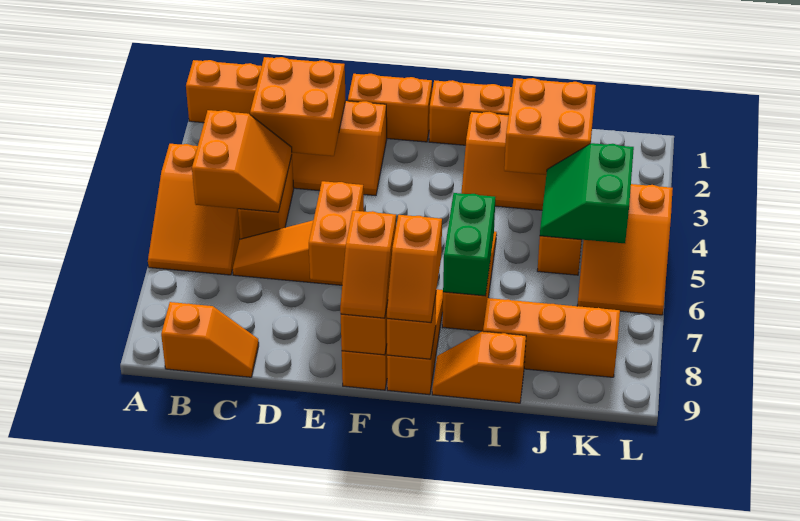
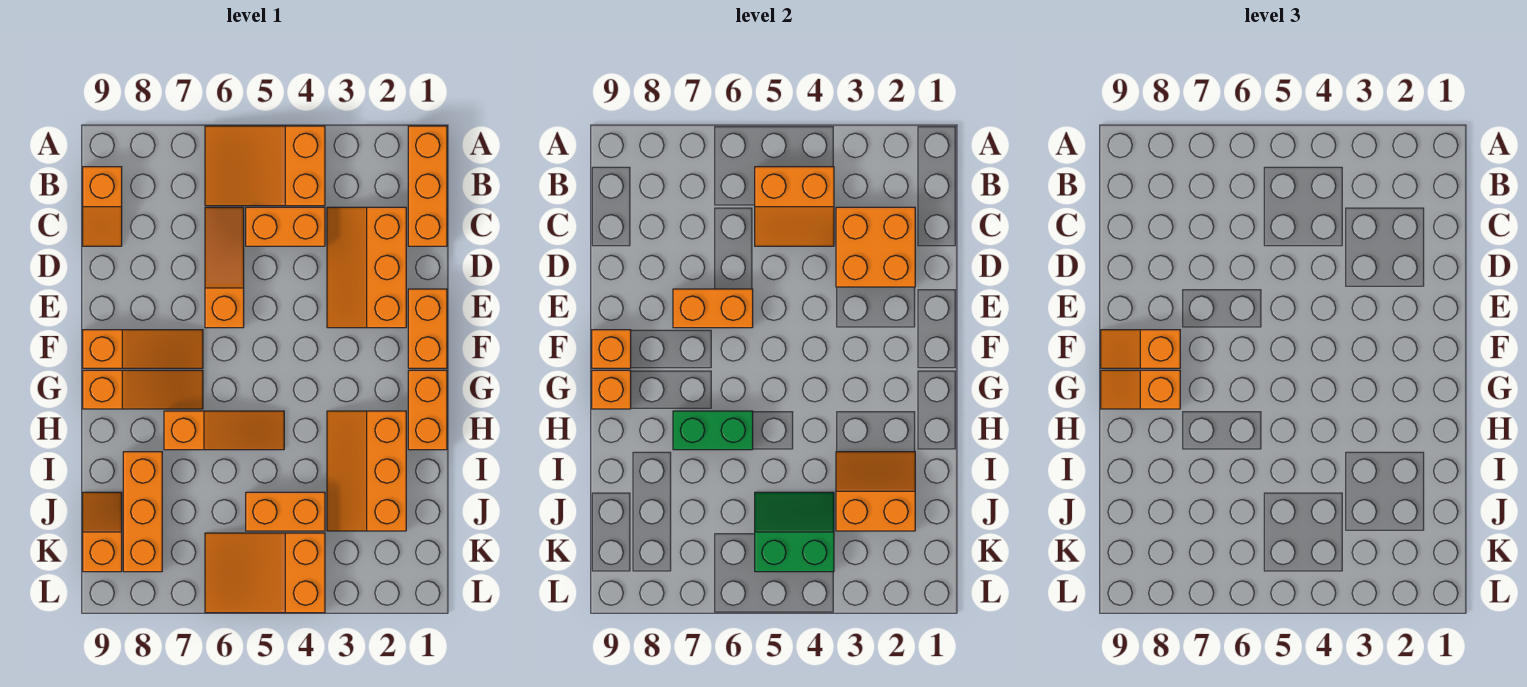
orange 1x2 slope [432,331,526,403] -> orange 1x2 slope moved to [83,492,122,572]
orange 2x2 brick [504,78,596,175] -> orange 2x2 slope [836,452,915,531]

